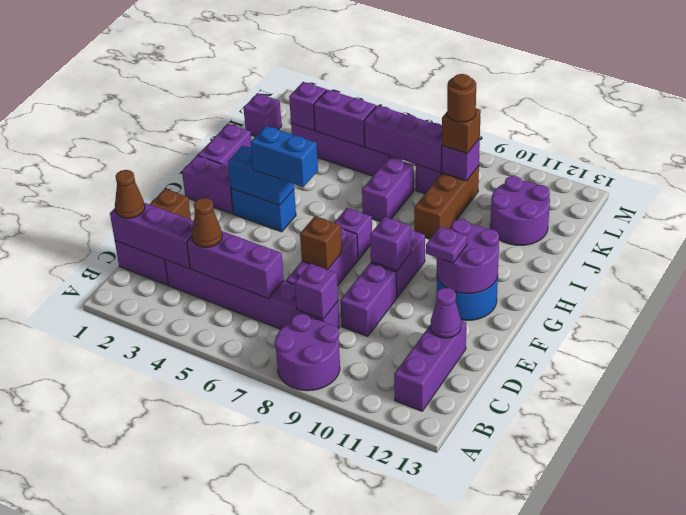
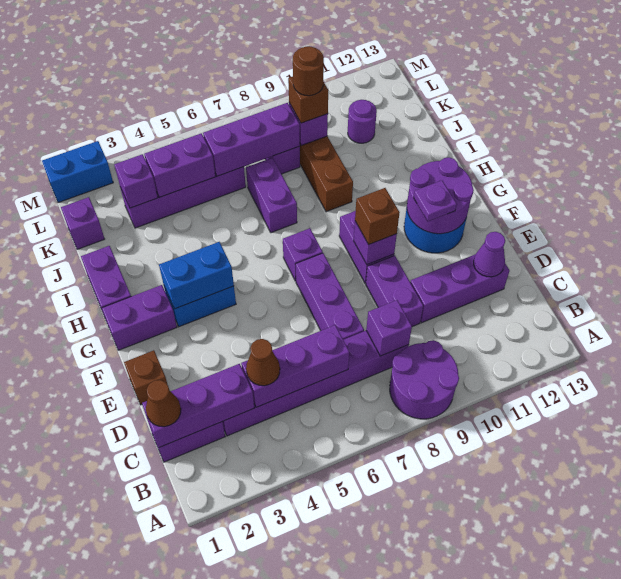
purple 1x3 brick [394,321,466,411] -> purple 1x3 brick turned to [410,255,509,323]
brown 1x1 brick [300,216,342,270] -> brown 1x1 brick moved to [355,188,400,245]
blue 1x2 brick [251,126,318,187] -> blue 1x2 brick moved to [42,141,113,203]
purple 2x2 round brick [490,176,550,245] -> purple 1x1 round brick [348,100,377,143]

